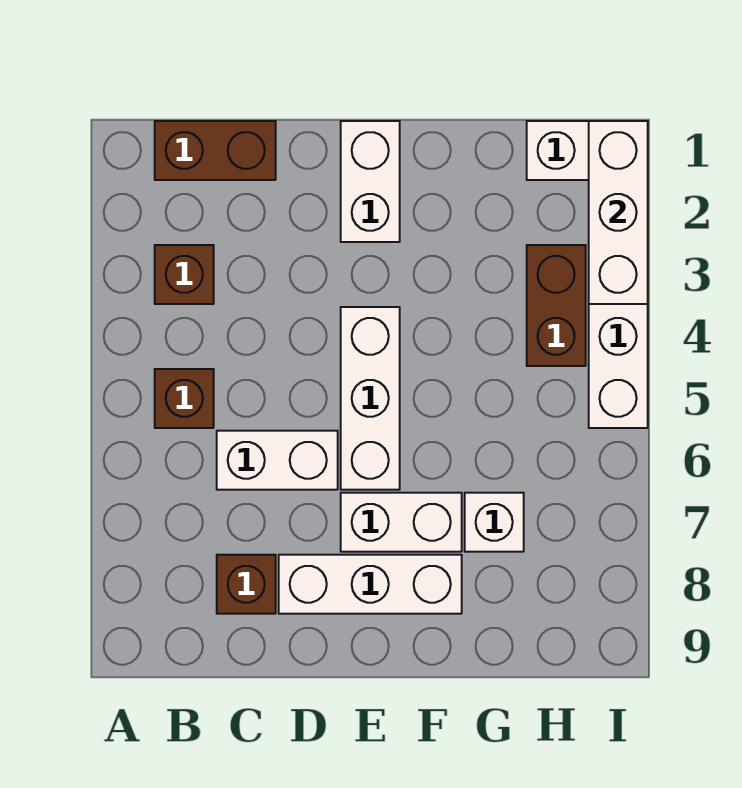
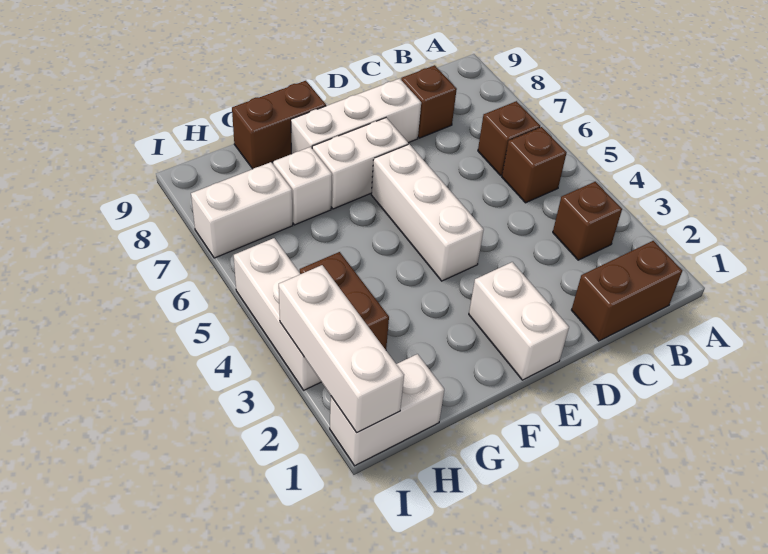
none -> brown 1x1 brick [478,101,540,175]
white 1x2 brick [217,431,338,490] -> white 1x2 brick moved to [191,162,293,258]
none -> brown 1x2 brick [232,81,326,169]

